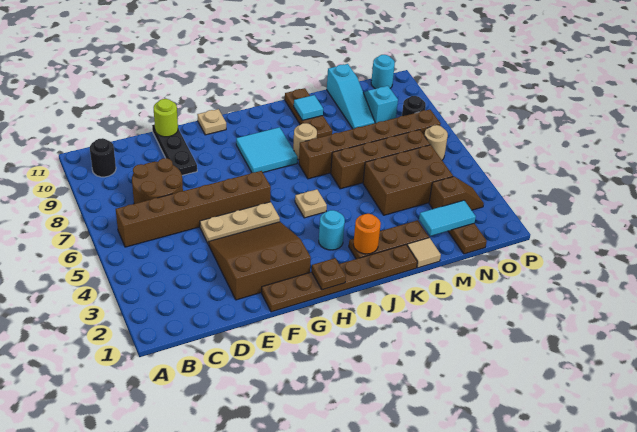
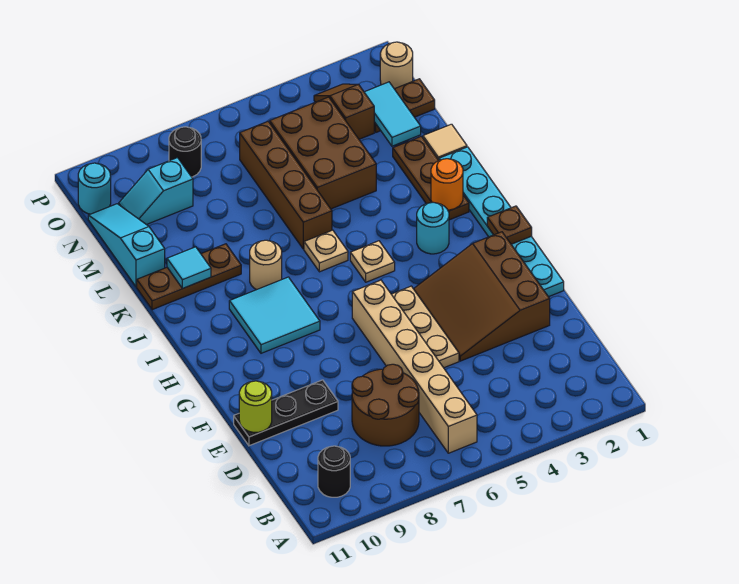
brown 1x6 brick [116,171,271,247] -> tan 1x6 brick [352,280,477,453]
brown 1x6 plate [262,245,417,312] -> cyan 1x6 plate [439,147,564,297]
tan 1x1 plate [197,109,226,135] -> tan 1x1 plate moved to [304,230,348,272]
brown 1x6 brick [299,109,441,179] -> none
cyan 1x3 slope [327,64,375,129] -> cyan 1x3 slope turned to [88,204,165,287]
tan 1x1 round brick [424,125,448,160] -> tan 1x1 round brick moved to [380,42,413,89]

